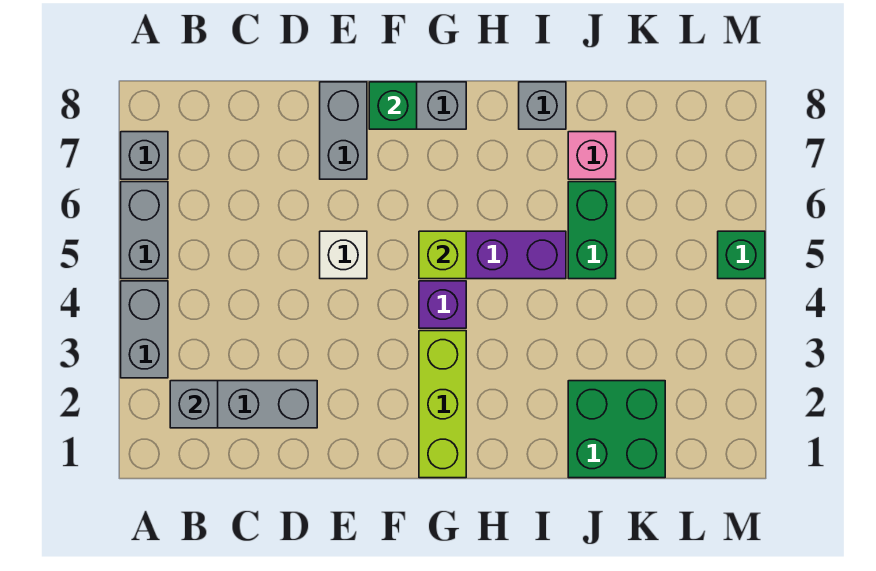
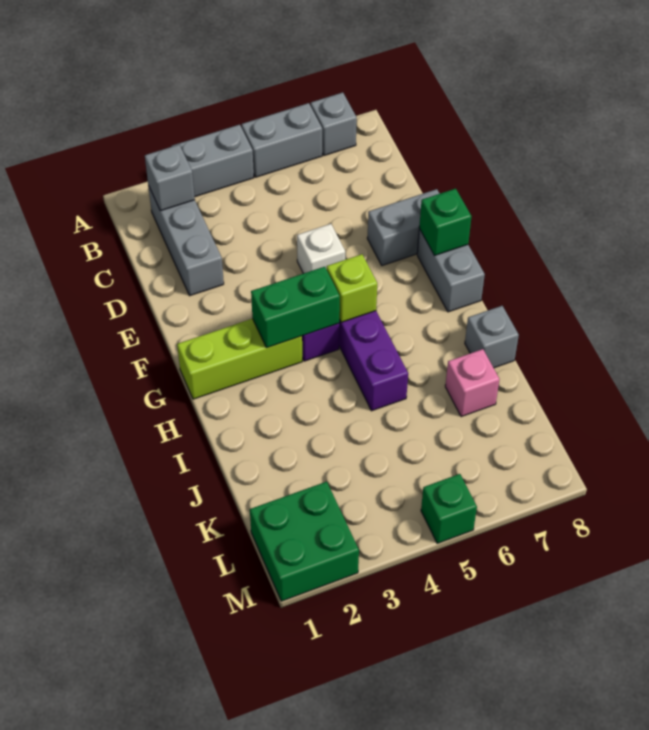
green 2x2 brick [568,381,665,478] -> green 2x2 brick moved to [250,481,359,601]
green 1x2 brick [568,182,616,279] -> green 1x2 brick moved to [251,267,340,348]

